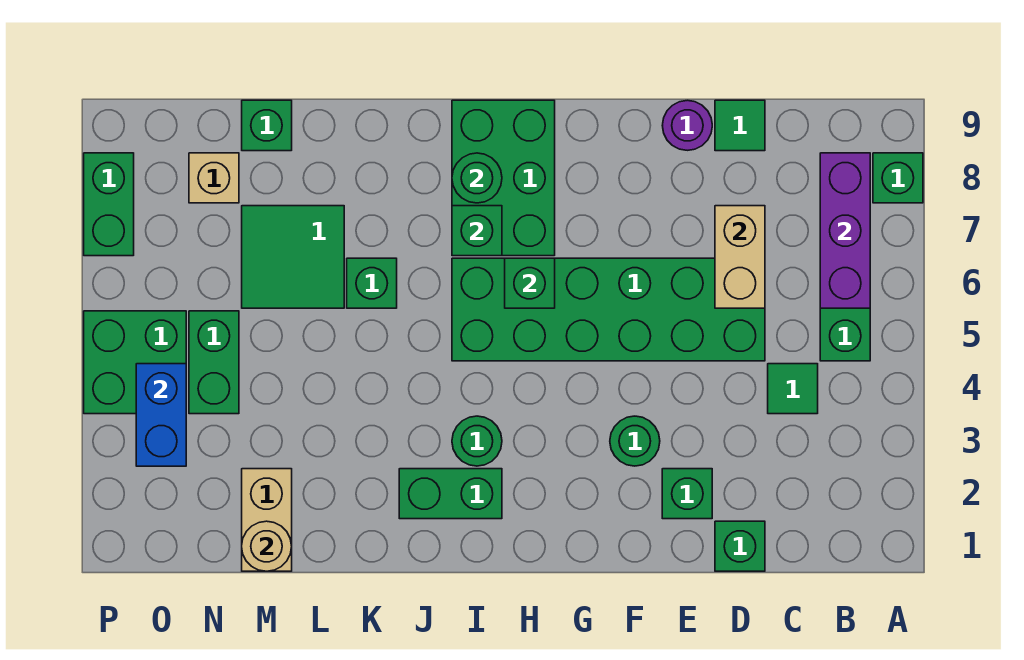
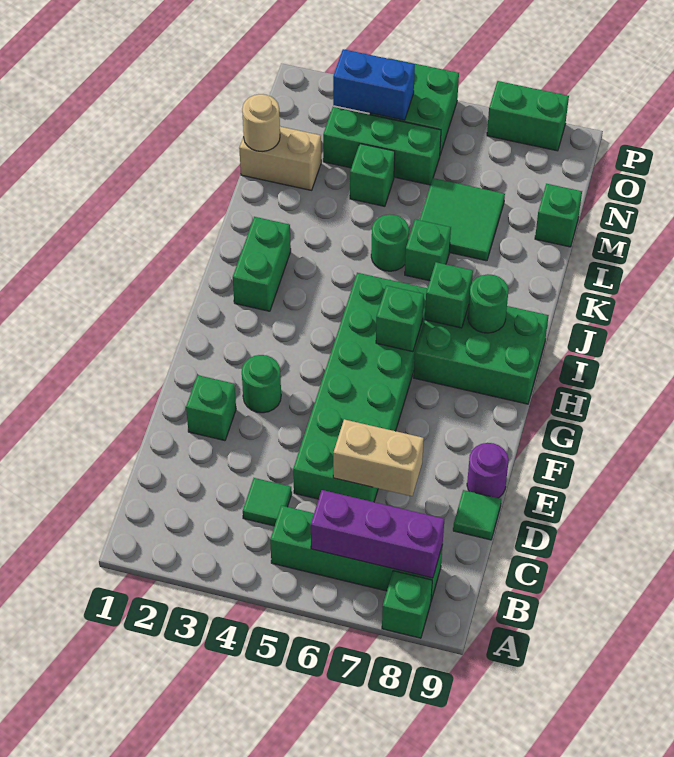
green 1x1 brick [715,521,765,571] -> green 1x1 brick moved to [350,144,395,206]
green 1x1 round brick [452,416,502,466] -> green 1x1 round brick moved to [371,214,409,271]
green 1x2 brick [189,311,239,414] -> green 1x3 brick [323,107,441,185]
tan 1x1 brick [189,153,239,203] -> none

